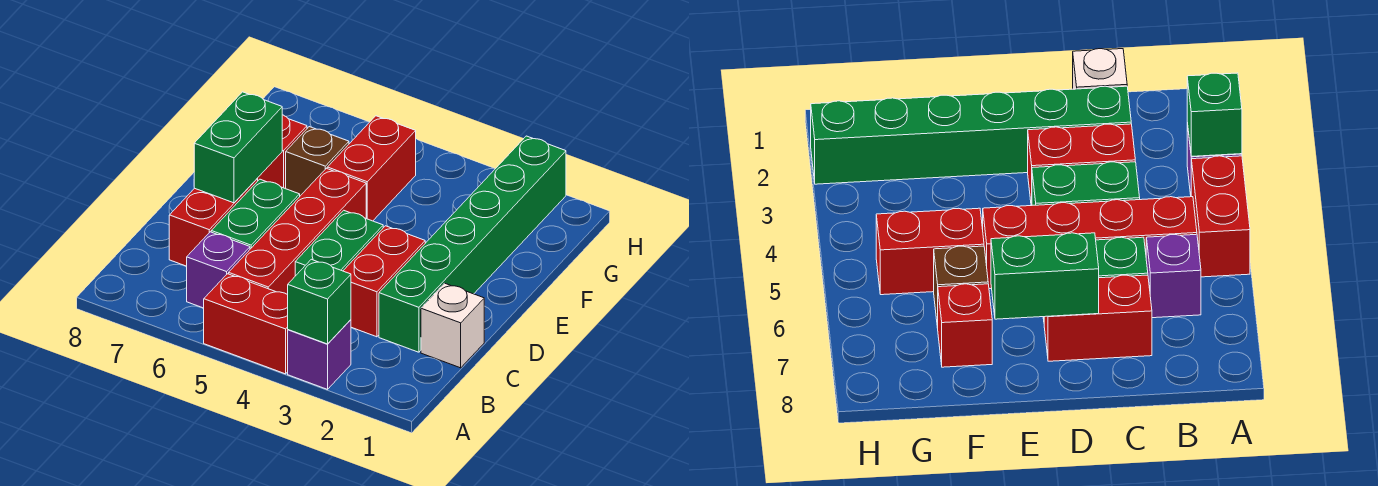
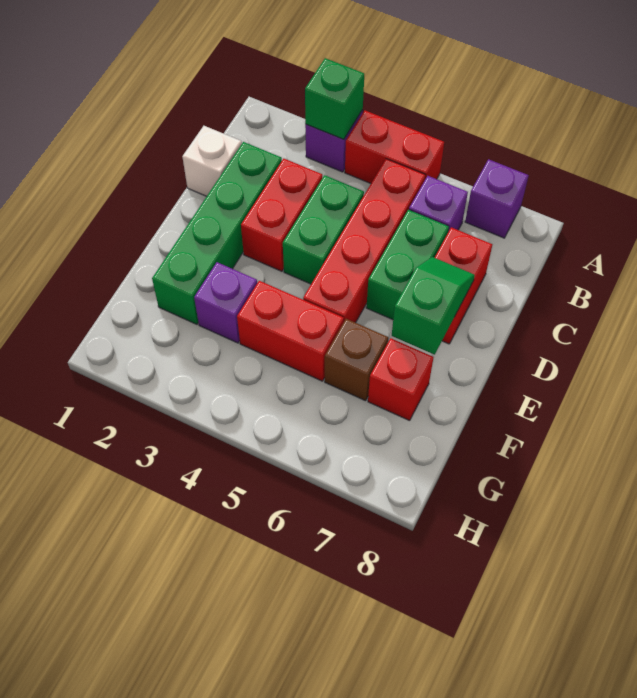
none -> purple 1x1 brick [465,159,529,238]
green 1x6 brick [379,136,566,352] -> green 1x4 brick [152,142,282,324]
green 1x2 brick [194,92,282,203] -> green 1x2 slope [392,257,475,355]
none -> purple 1x1 brick [194,262,257,343]
red 1x2 brick [327,116,416,221] -> red 1x2 brick turned to [237,281,344,381]

